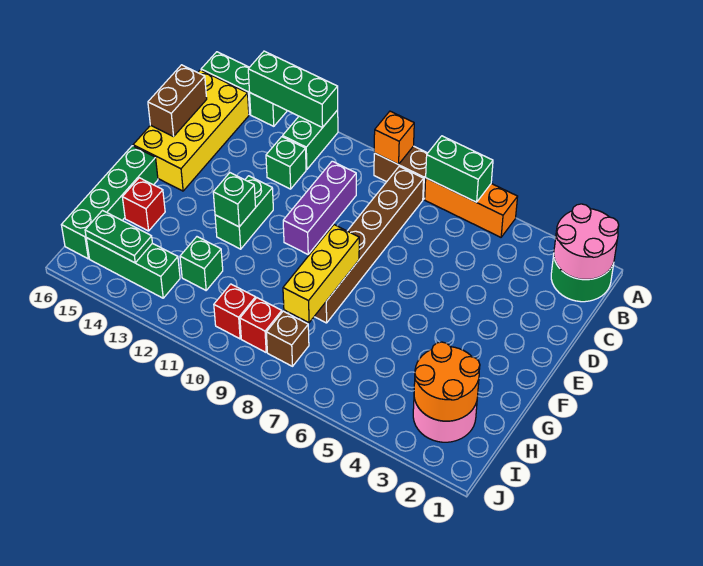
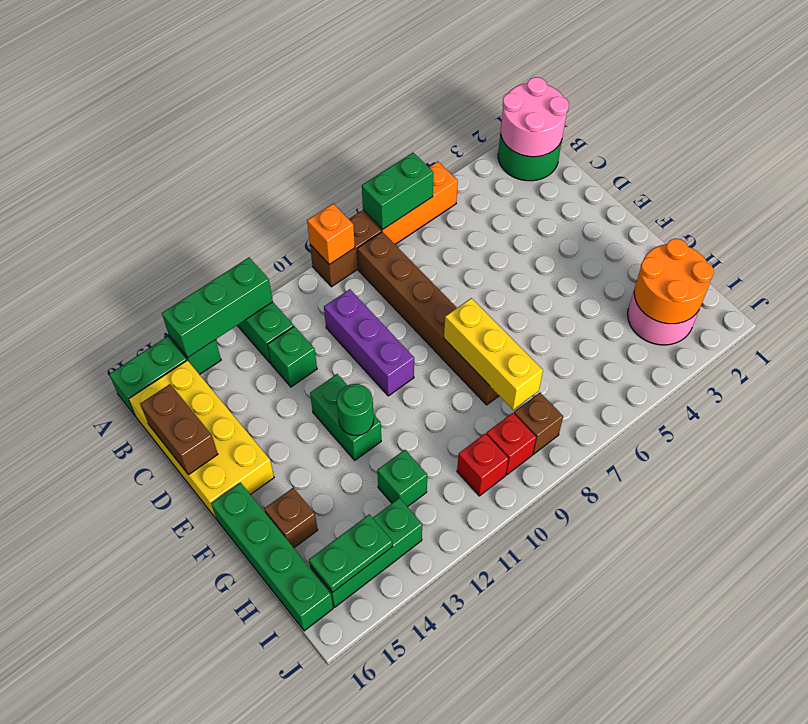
green 1x1 brick [213,173,256,227] -> green 1x1 round brick [337,384,374,436]
red 1x1 brick [122,178,165,231] -> brown 1x1 brick [264,488,318,548]

